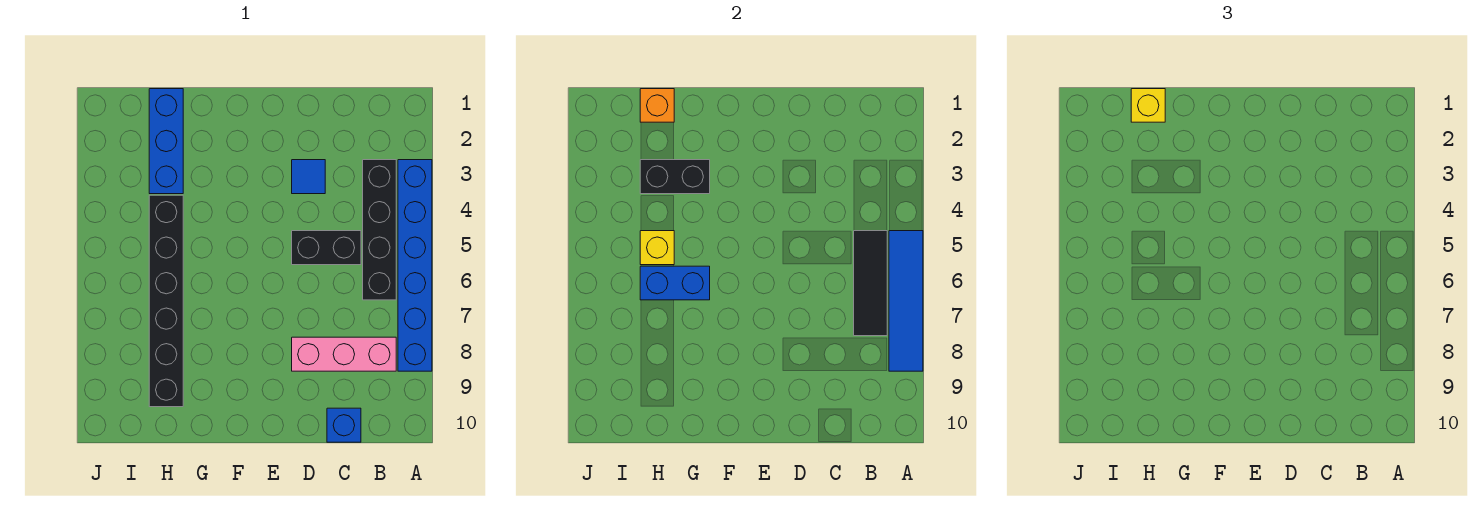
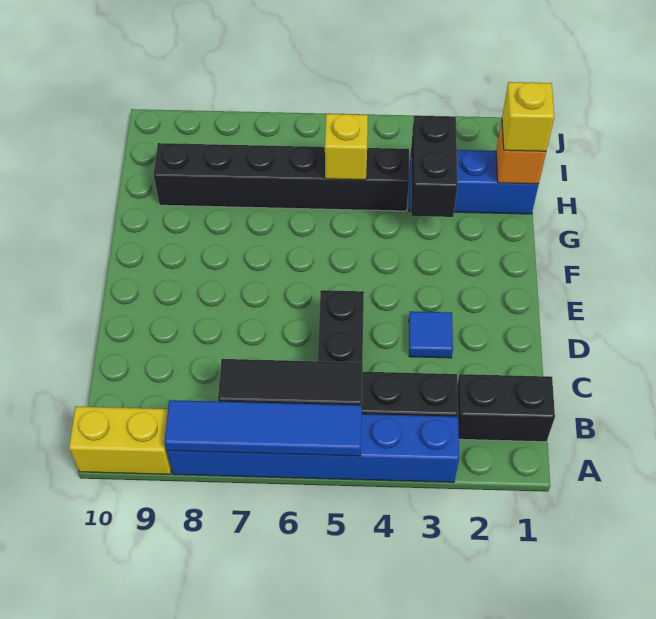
none -> yellow 1x2 brick [69,406,171,474]
none -> black 1x2 brick [457,374,555,442]
pink 1x3 brick [292,337,396,371] -> none
blue 1x1 brick [327,408,361,442] -> none
blue 1x2 brick [640,266,710,300] -> none

